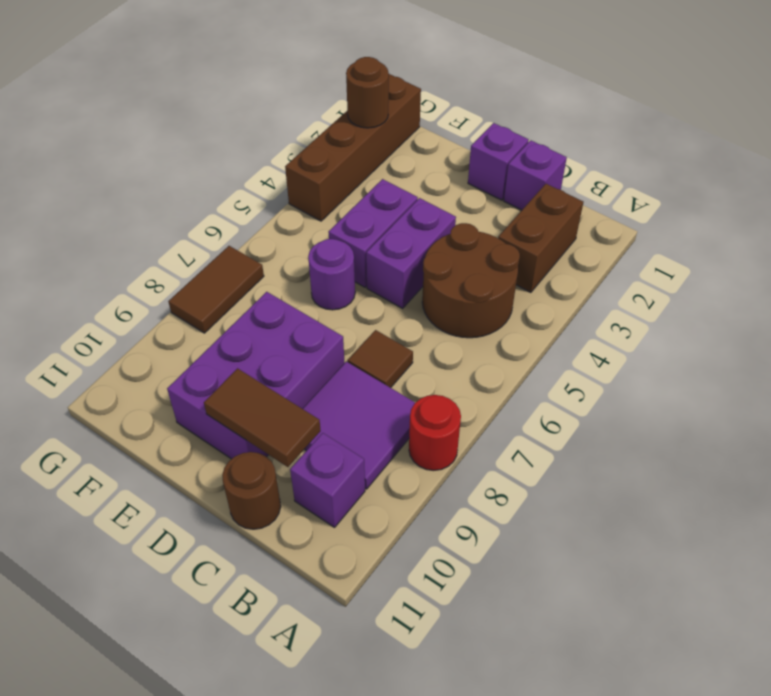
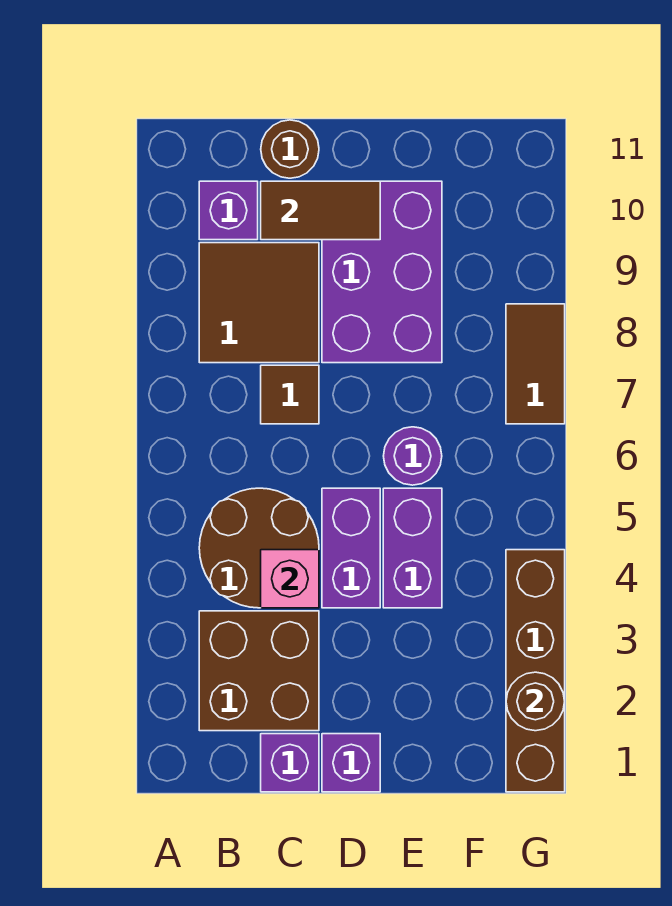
red 1x1 round brick [409,395,461,470] -> none
brown 1x2 brick [498,184,583,292] -> brown 2x2 brick [199,611,319,731]
purple 2x2 tile [303,362,415,489] -> brown 2x2 tile [199,243,319,363]
none -> pink 1x1 brick [261,550,319,608]

